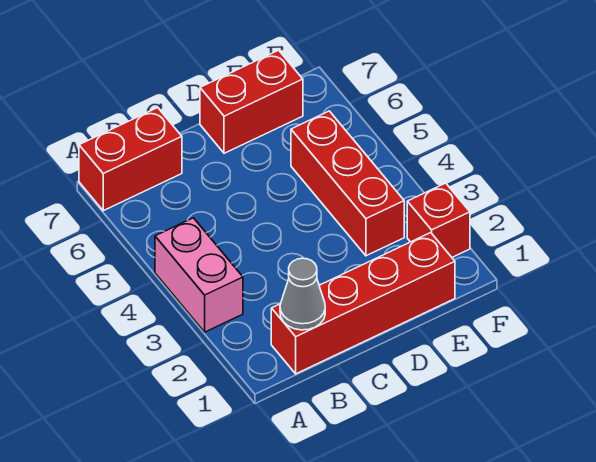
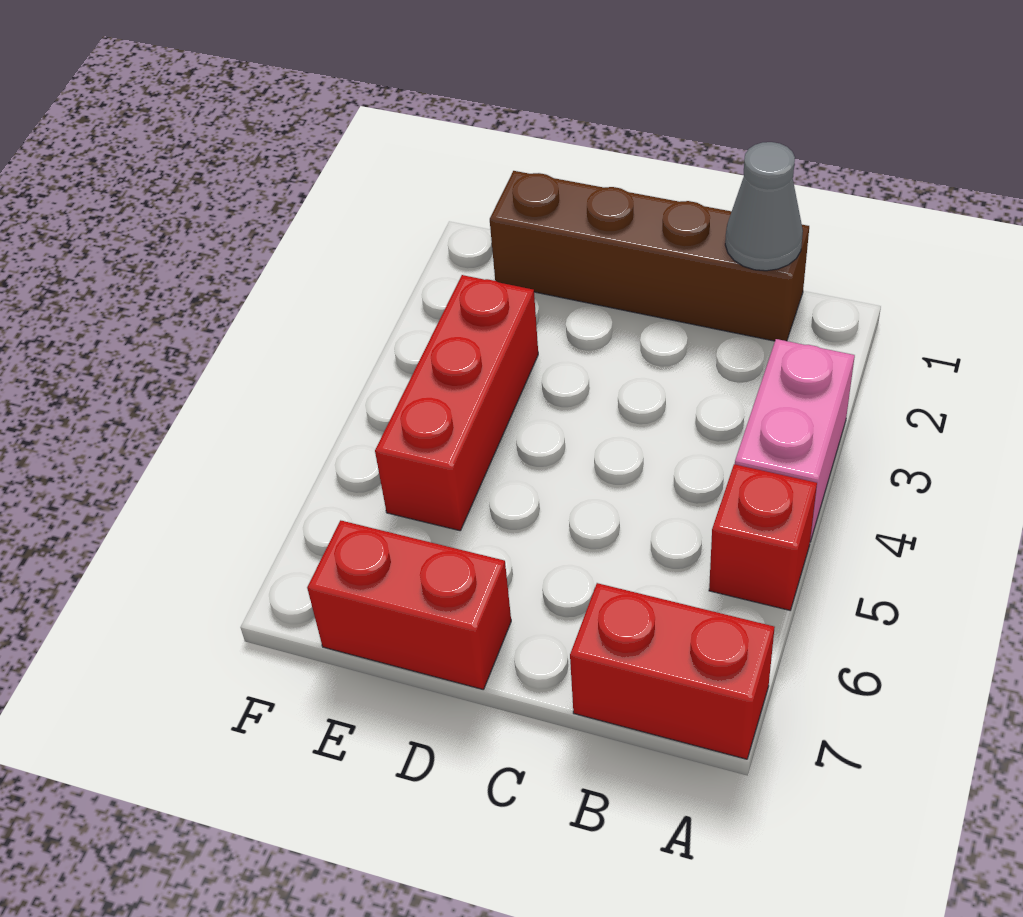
red 1x4 brick [271,233,455,374] -> brown 1x4 brick [490,171,809,341]
red 1x1 brick [407,183,470,257] -> red 1x1 brick moved to [709,464,817,610]

